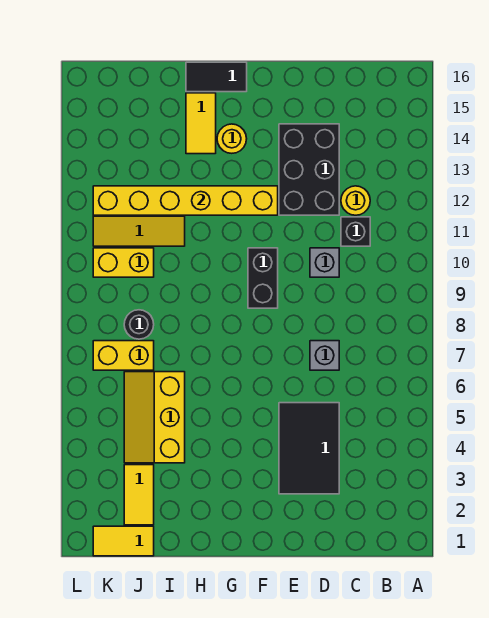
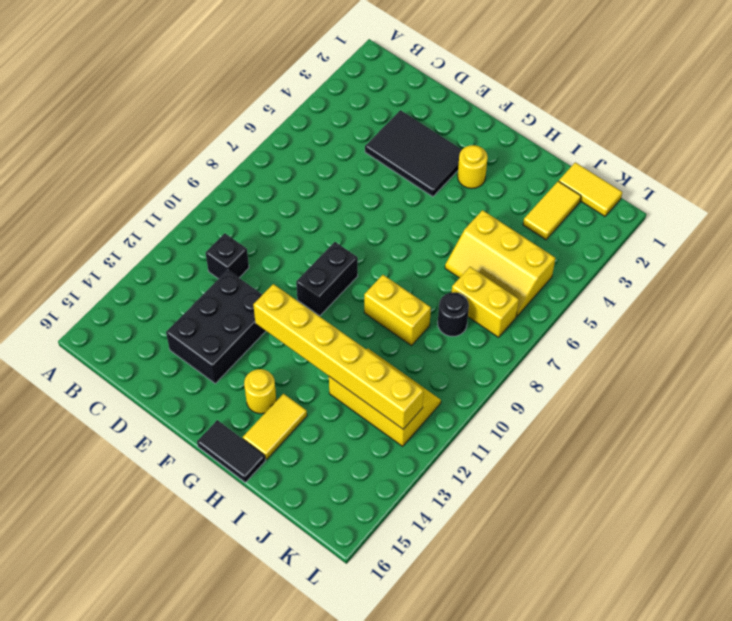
yellow 1x1 round brick [341,186,370,215] -> yellow 1x1 round brick moved to [458,145,488,189]
black 2x3 tile [279,403,339,494] -> black 2x3 tile turned to [365,110,462,197]
grey 1x1 brick [310,341,339,370] -> none
grey 1x1 brick [310,248,339,277] -> none
yellow 2x3 slope [124,372,185,463] -> yellow 2x3 slope turned to [445,210,555,317]
yellow 1x2 brick [93,248,154,277] -> yellow 1x2 brick moved to [364,275,431,346]

